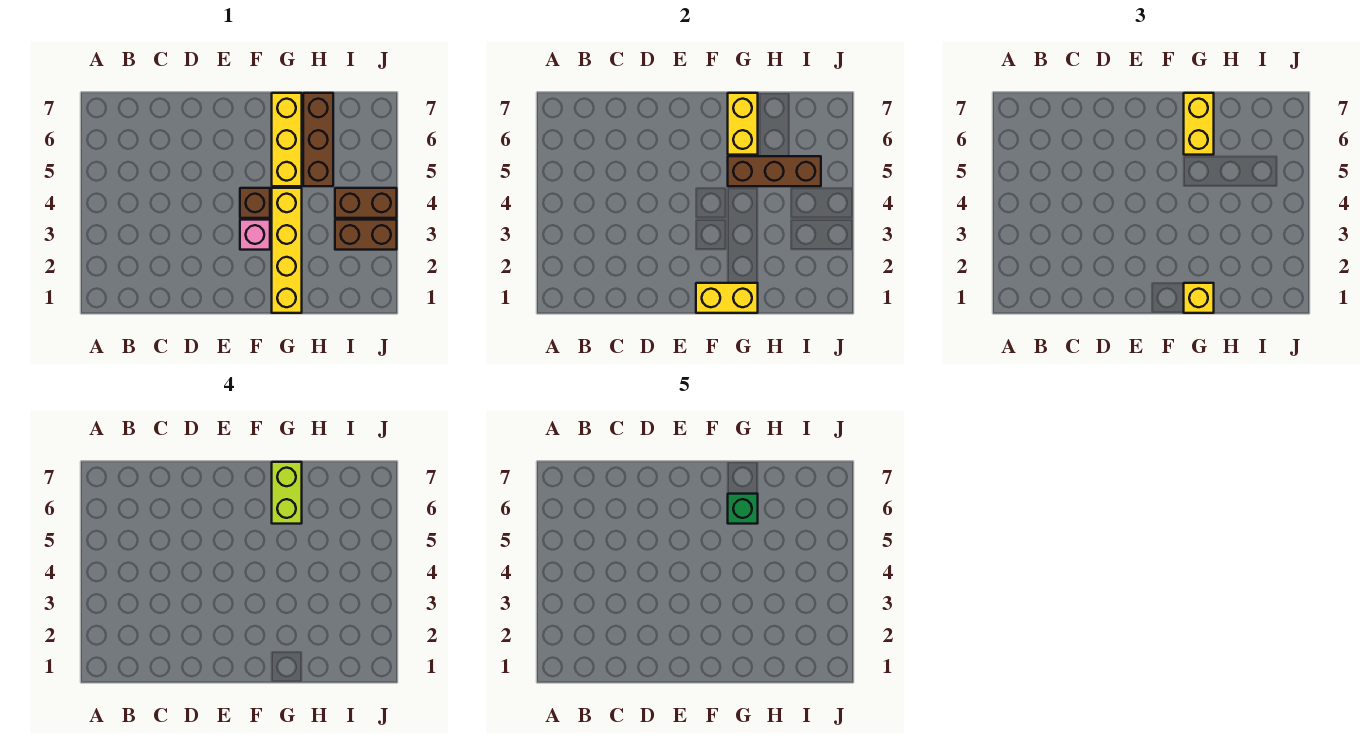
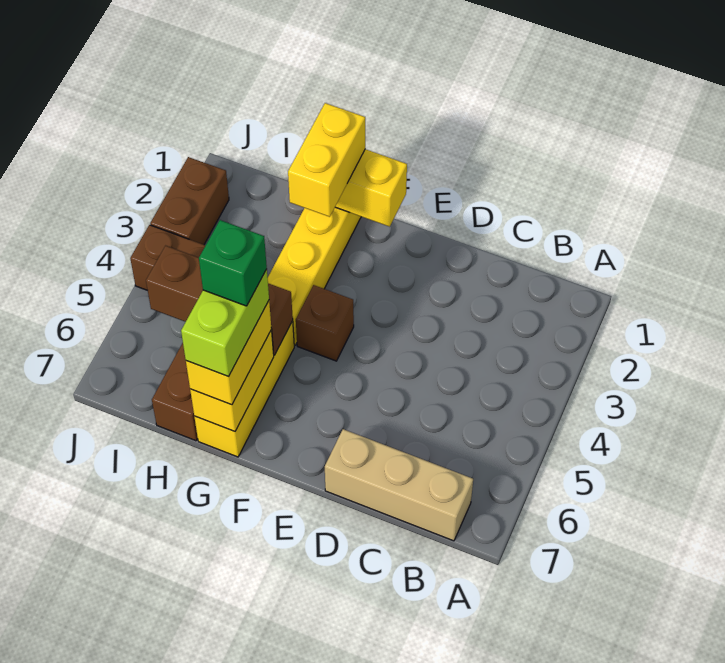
none -> tan 1x3 brick [325,429,473,541]
pink 1x1 brick [240,220,270,250] -> none
yellow 1x1 brick [1184,283,1214,313] -> yellow 1x2 brick [288,103,365,217]
brown 1x2 brick [335,220,397,250] -> brown 1x2 brick turned to [150,157,229,245]

